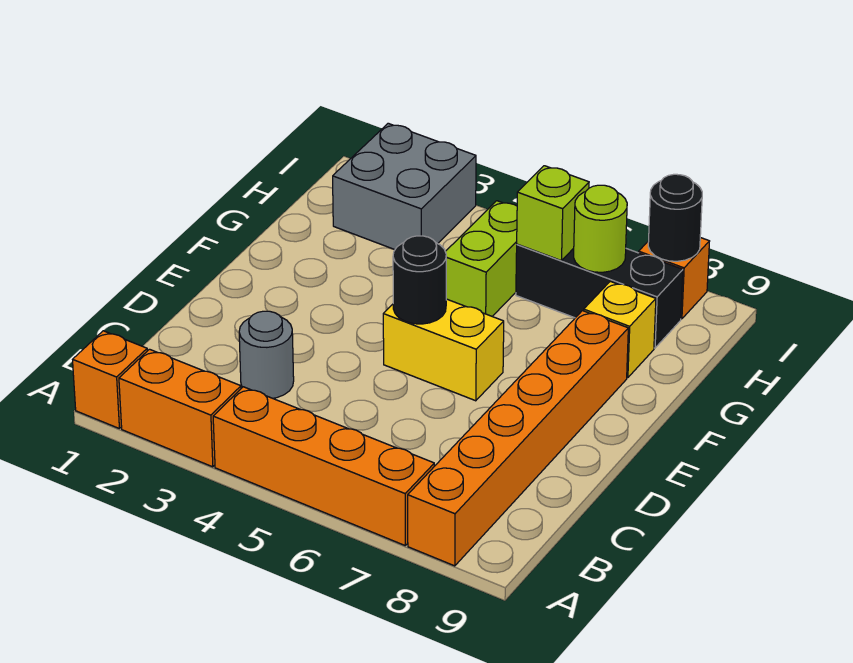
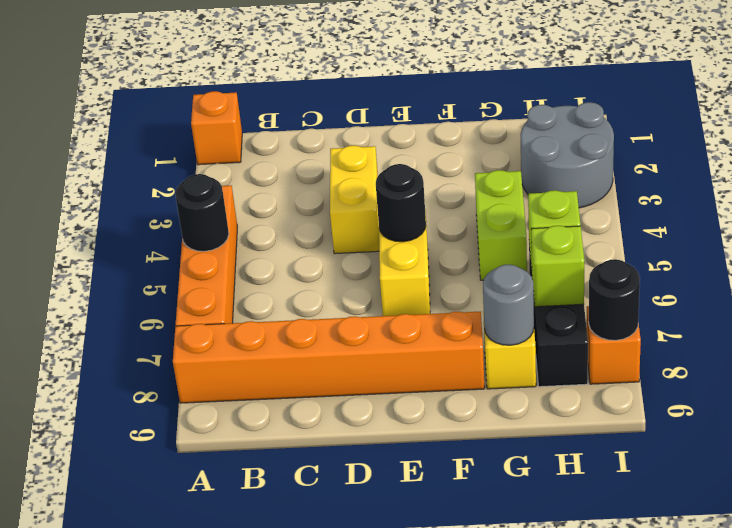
orange 1x2 brick [119,349,241,467] -> none
none -> black 1x1 round brick [175,174,229,251]
grey 1x1 round brick [239,311,294,398] -> grey 1x1 round brick moved to [483,265,534,345]
none -> yellow 1x2 brick [330,145,379,254]
lime 1x2 brick [445,201,517,316] -> lime 1x2 brick turned to [475,170,527,280]
grey 2x2 brick [333,123,476,250] -> grey 2x2 round brick [521,102,614,208]
lime 1x1 round brick [574,185,627,272] -> lime 1x1 brick [531,226,584,307]

